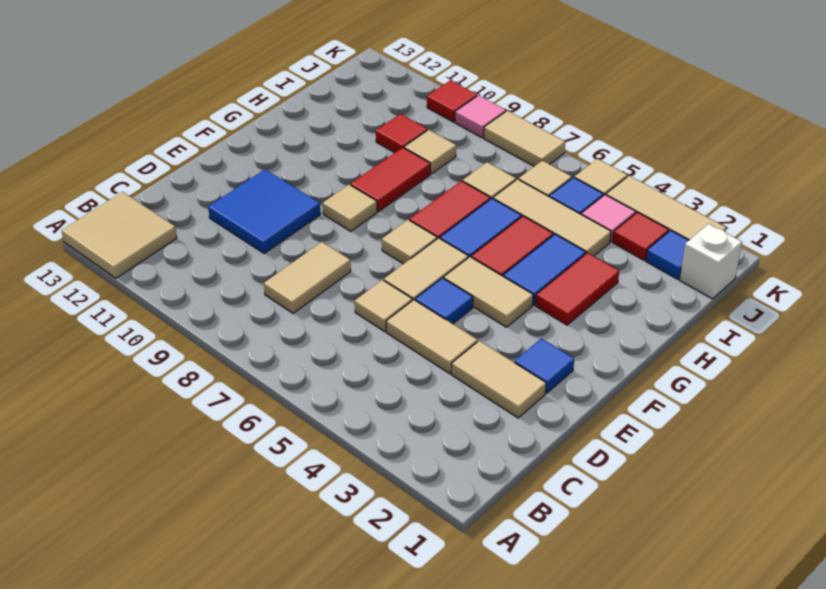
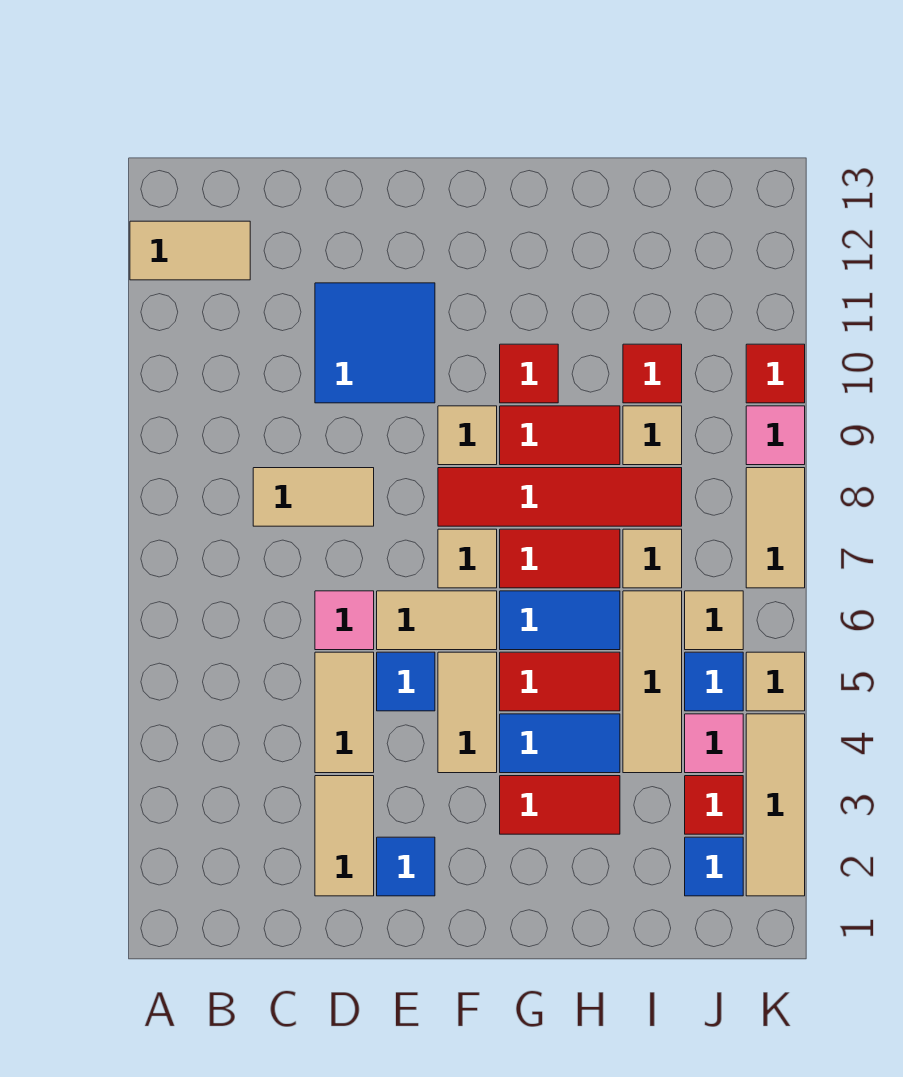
tan 2x2 tile [62,192,177,278] -> tan 1x2 tile [130,221,250,280]
tan 1x1 tile [355,280,412,331] -> pink 1x1 tile [315,591,374,650]
none -> red 1x4 tile [438,468,682,526]
none -> red 1x1 tile [500,344,558,403]
white 1x1 brick [680,224,742,299] -> none

